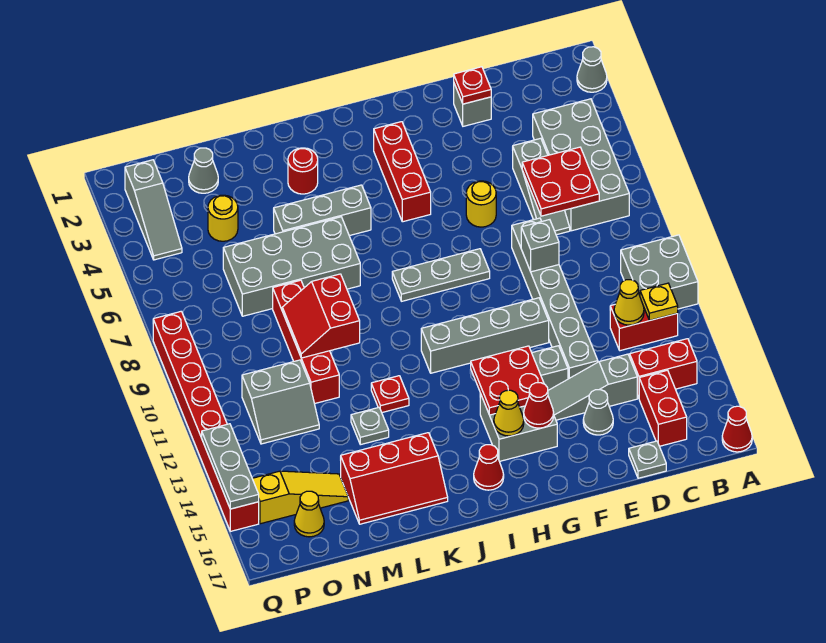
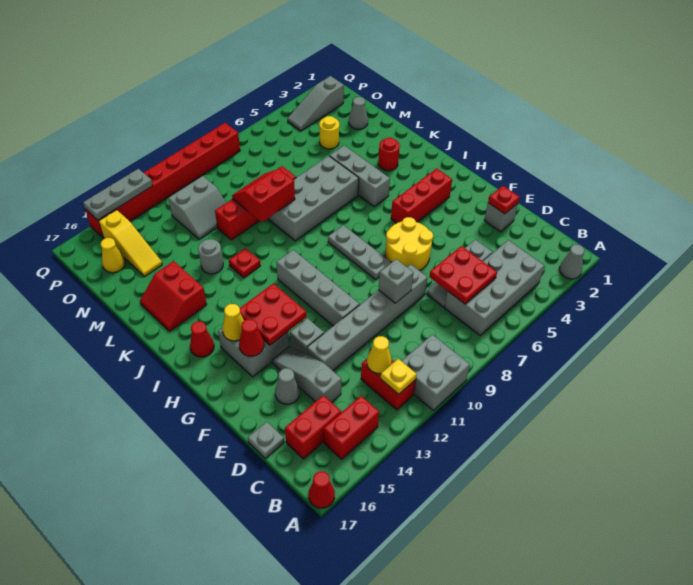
red 1x2 brick [630,339,697,398] -> red 1x2 brick turned to [324,396,379,459]
yellow 1x1 round brick [466,181,496,227] -> yellow 2x2 round brick [385,217,433,271]
grey 2x4 brick [223,217,360,316] -> grey 2x4 brick turned to [268,156,359,241]
red 2x3 slope [340,433,448,524] -> red 2x2 slope [140,261,207,331]
grey 1x1 plate [351,408,389,445] -> grey 1x1 round brick [198,239,223,274]
grey 2x2 slope [242,360,319,444] -> grey 2x2 slope turned to [168,176,226,239]

